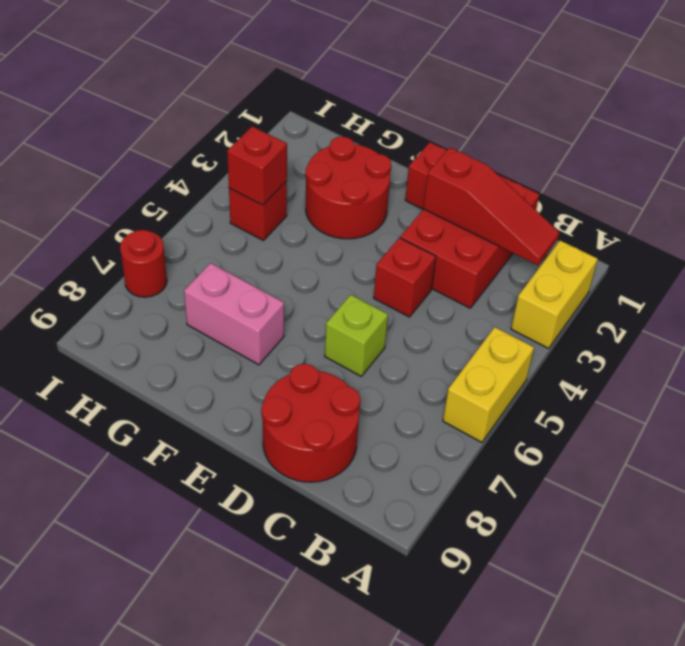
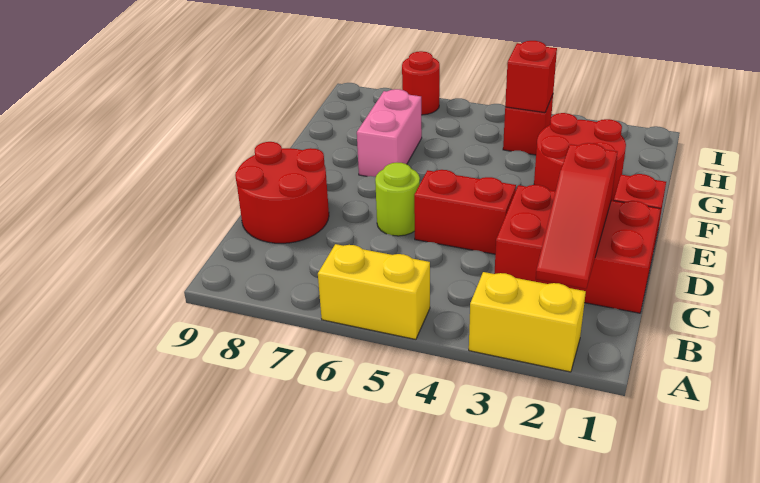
red 1x1 brick [374,238,436,317] -> red 1x2 brick [414,170,516,254]
lime 1x1 brick [325,295,388,376] -> lime 1x1 round brick [375,163,420,236]

